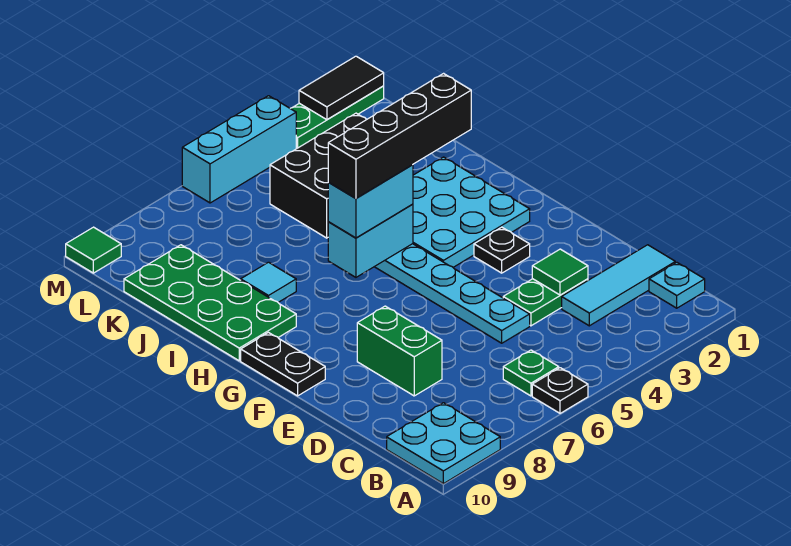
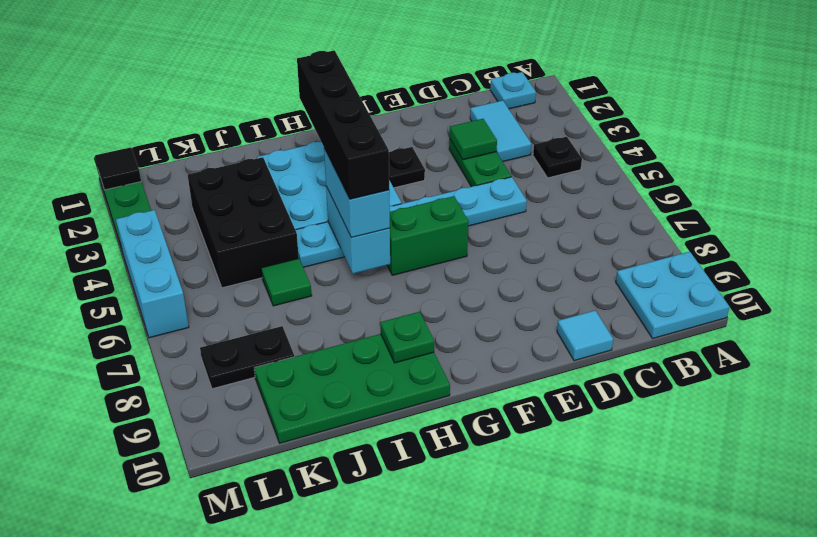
black 1x1 plate [532,368,588,413] -> black 1x1 plate moved to [533,137,582,178]
green 1x1 plate [503,350,559,396] -> green 1x1 plate moved to [380,312,434,363]
cyan 1x3 tile [562,245,675,326] -> cyan 1x2 tile [470,101,531,162]
green 1x2 brick [357,306,442,396] -> green 1x2 brick moved to [387,196,469,275]
black 1x2 plate [241,333,325,396] -> black 1x2 plate moved to [200,326,294,389]
cyan 1x1 tile [241,262,296,302] -> cyan 1x1 tile moved to [557,311,613,361]
black 1x2 tile [299,56,384,120] -> black 1x1 tile [95,148,141,190]
green 1x1 tile [66,227,121,273] -> green 1x1 tile moved to [261,259,312,306]

